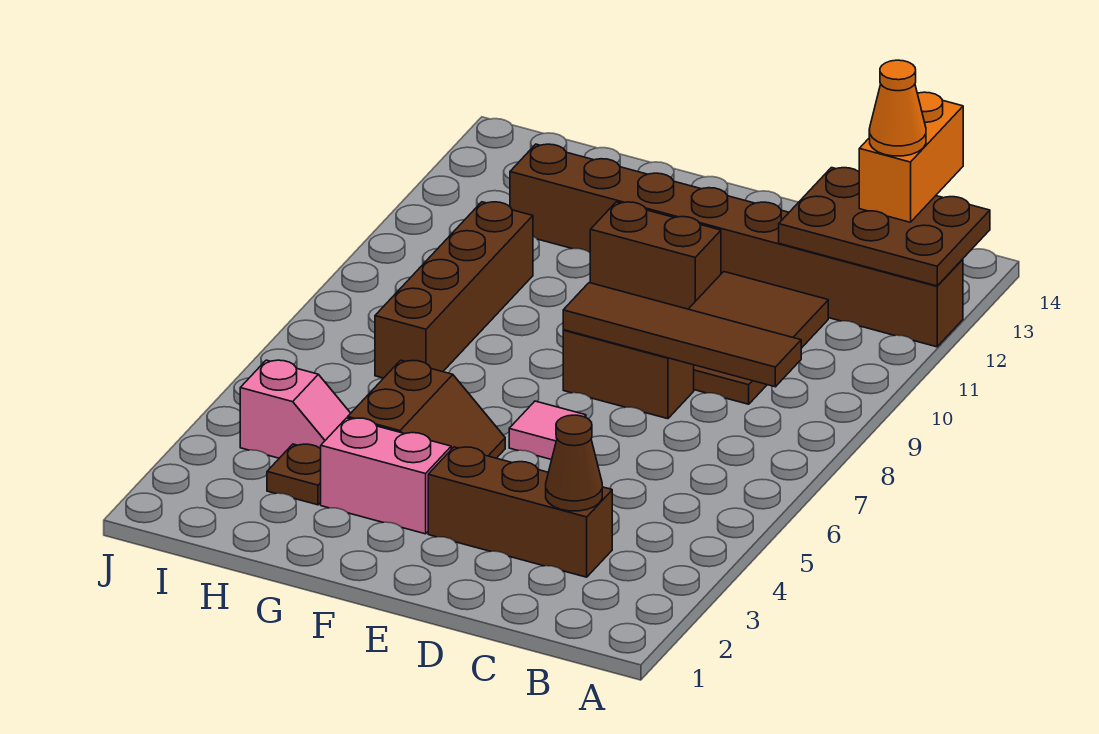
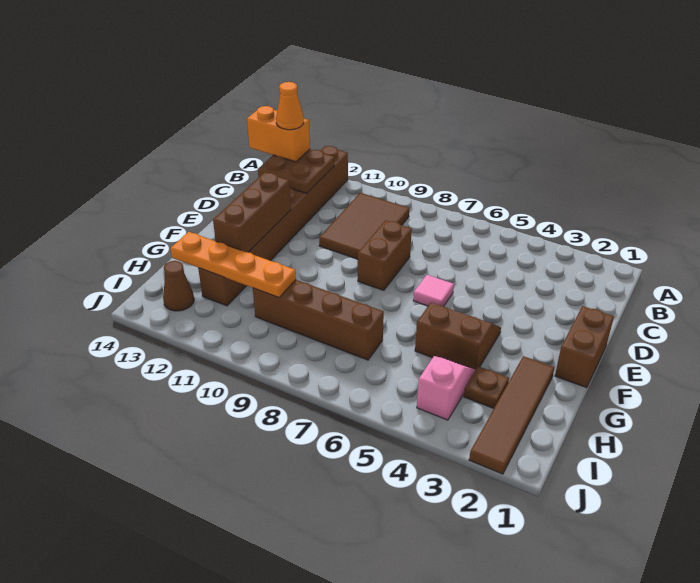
brown 2x3 plate [779,168,990,286] -> brown 2x2 plate [258,149,334,194]
brown 1x4 tile [563,283,801,387] -> brown 1x4 tile moved to [469,356,555,474]
brown 1x3 brick [428,447,612,577] -> brown 1x3 brick moved to [213,172,291,252]
brown 1x1 cone [546,415,602,511] -> brown 1x1 cone moved to [163,261,194,311]
brown 2x3 tile [689,272,828,404] -> brown 2x3 tile turned to [319,193,409,259]
brown 1x2 brick [590,202,721,309] -> brown 1x2 brick moved to [555,306,614,388]
pink 1x2 brick [321,418,451,534] -> none
none -> orange 1x4 plate [170,232,296,297]

